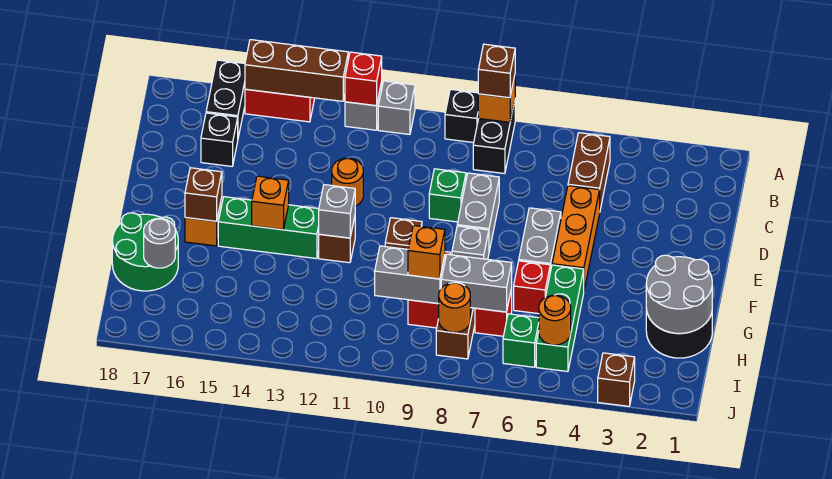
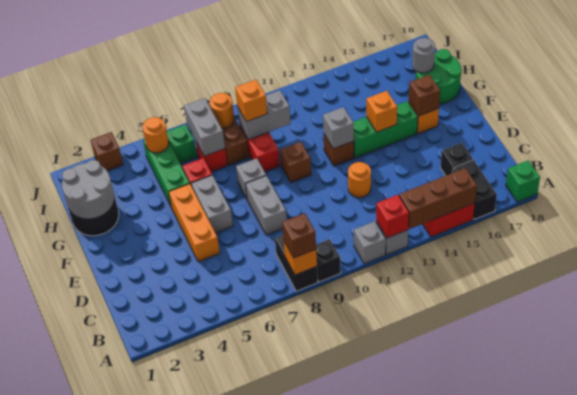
brown 1x2 brick [568,133,610,209] -> none
green 1x1 brick [429,169,466,222] -> green 1x1 brick moved to [506,160,540,202]
grey 1x2 brick [441,254,512,312] -> grey 1x2 brick turned to [184,98,225,156]

